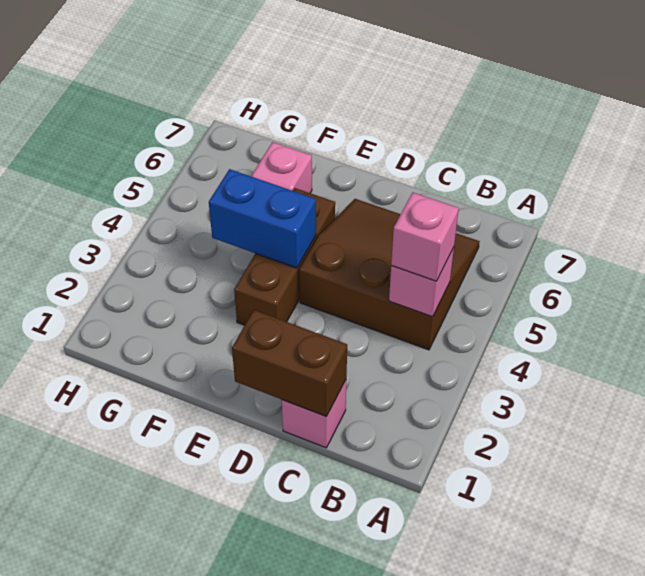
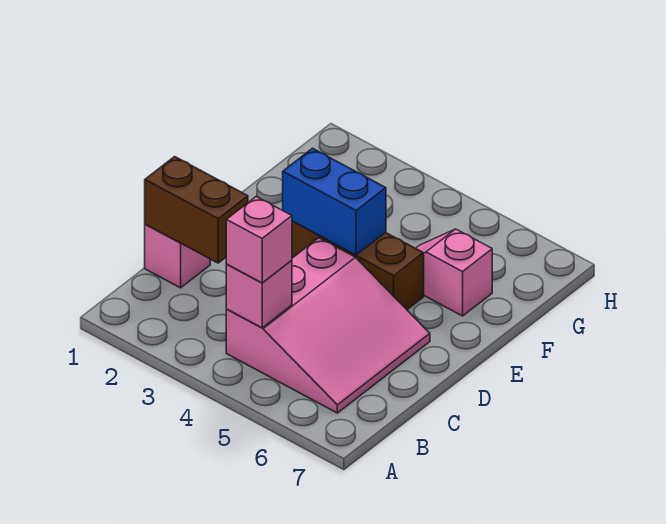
brown 3x3 slope [299,199,479,350] -> pink 3x3 slope [226,238,430,413]
brown 1x2 brick [232,310,347,417] -> brown 1x2 brick turned to [145,157,248,263]
blue 1x2 brick [209,169,316,268] -> blue 1x2 brick turned to [283,148,386,255]

